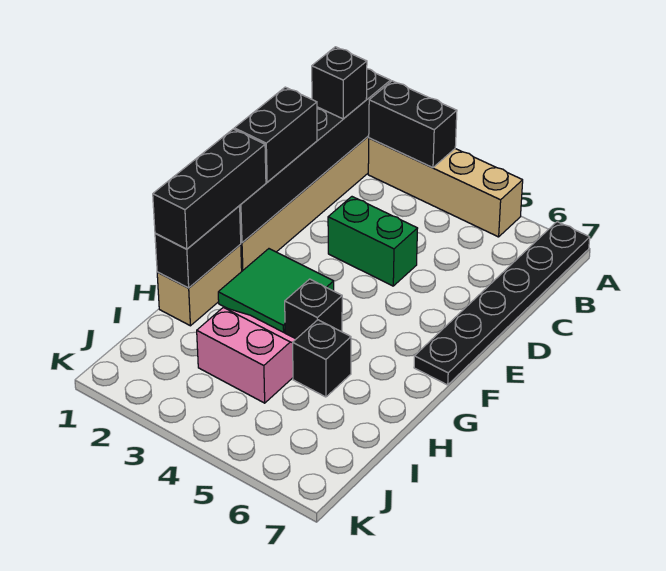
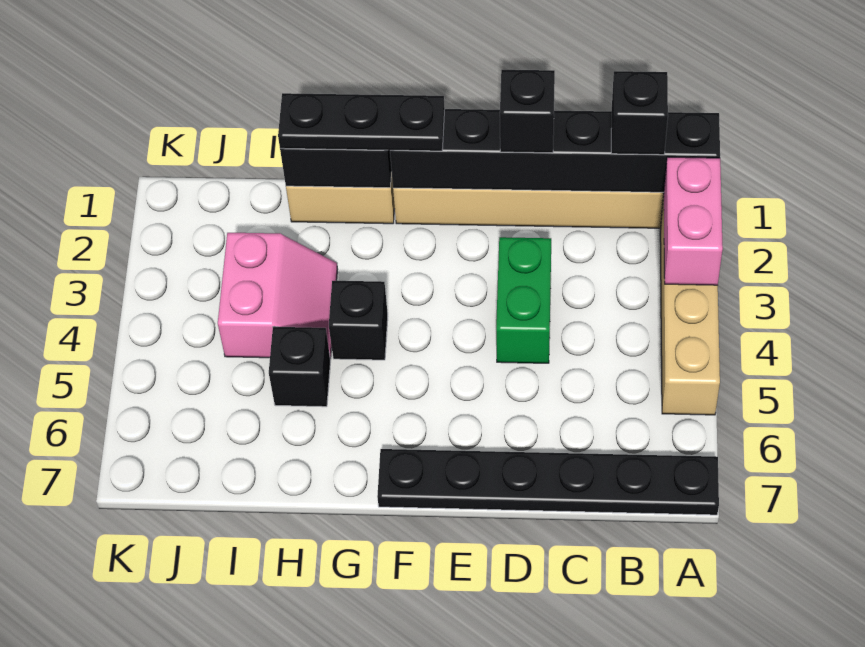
black 1x2 brick [369,81,457,168] -> pink 1x2 brick [664,157,723,285]
black 1x2 brick [234,87,317,182] -> black 1x1 brick [500,70,555,153]
black 1x3 brick [153,129,266,249] -> black 1x3 plate [278,93,445,151]
green 2x2 tile [218,249,334,333] -> none

